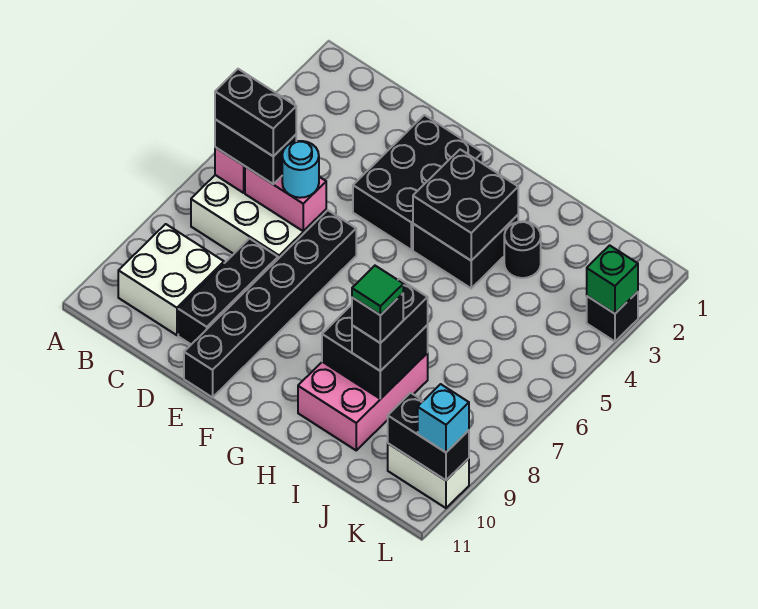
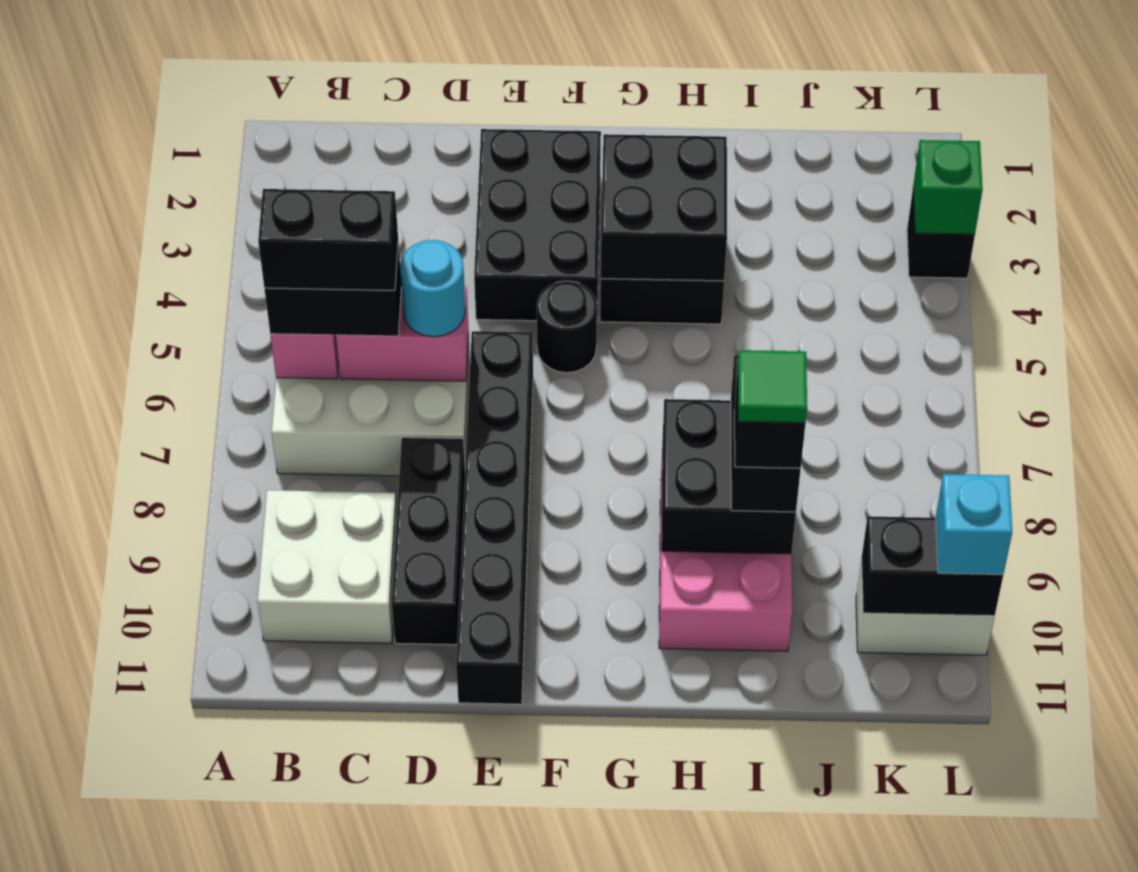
black 1x1 round brick [504,221,541,278] -> black 1x1 round brick moved to [537,281,597,373]

